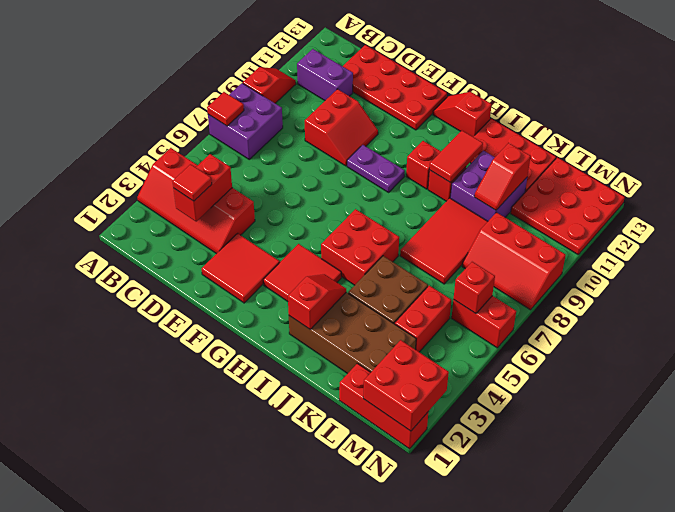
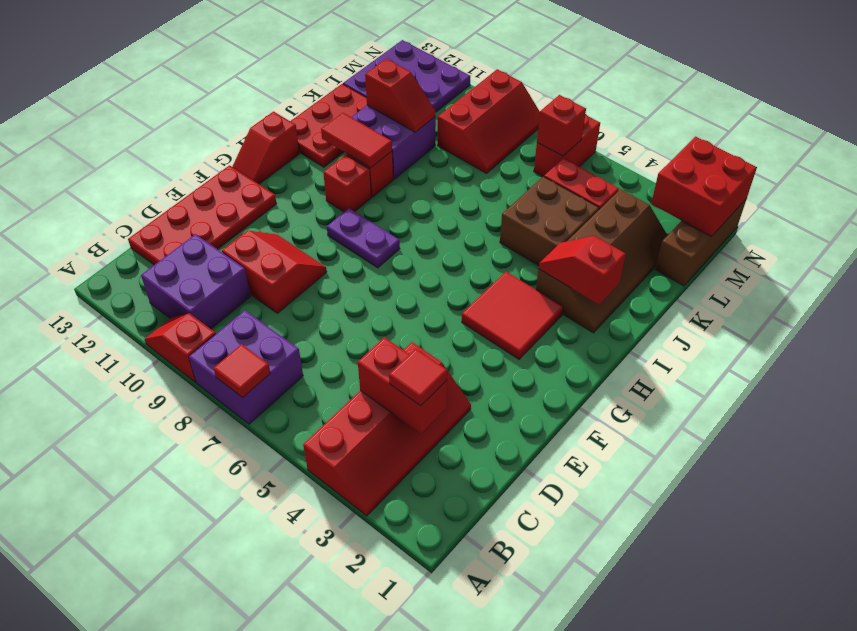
purple 1x2 brick [297,49,353,100] -> purple 2x2 brick [141,234,251,329]
red 2x2 tile [202,233,280,303] -> none
purple 1x2 plate [347,145,405,192] -> purple 1x2 plate turned to [327,208,400,268]
red 2x2 brick [321,209,399,285] -> none
brown 2x4 brick [289,292,416,374] -> brown 2x4 slope [536,189,668,333]
red 2x3 tile [400,198,488,284] -> none
red 1x3 brick [339,363,428,449] -> brown 1x3 brick [655,200,746,286]
red 3x3 plate [511,157,625,254] -> purple 3x3 plate [343,40,471,112]

